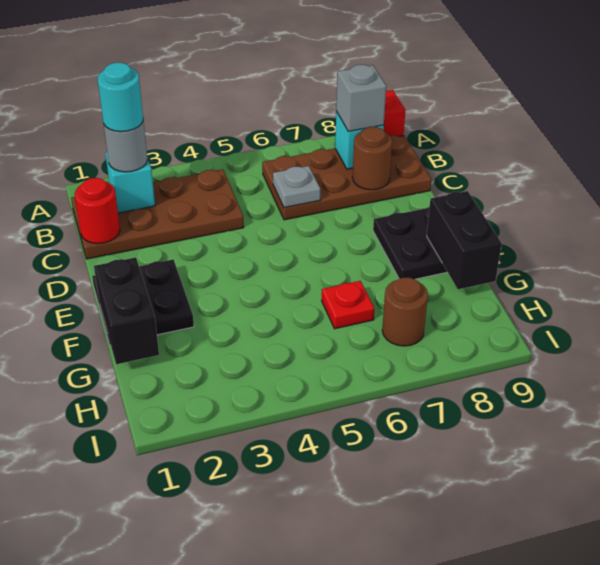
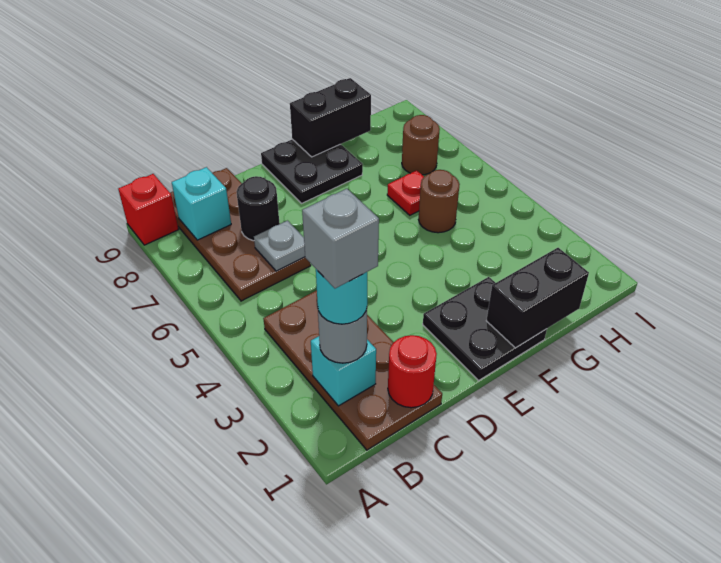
grey 1x1 brick [336,65,386,132] -> grey 1x1 brick moved to [302,189,379,288]
none -> black 1x1 round brick [236,176,280,241]
brown 1x1 round brick [352,127,392,190] -> brown 1x1 round brick moved to [419,170,460,233]

